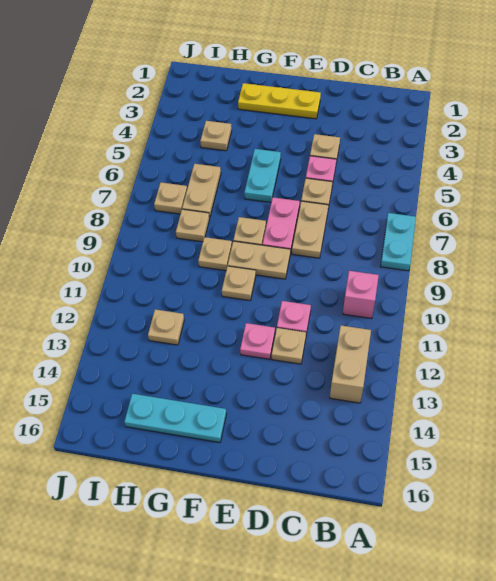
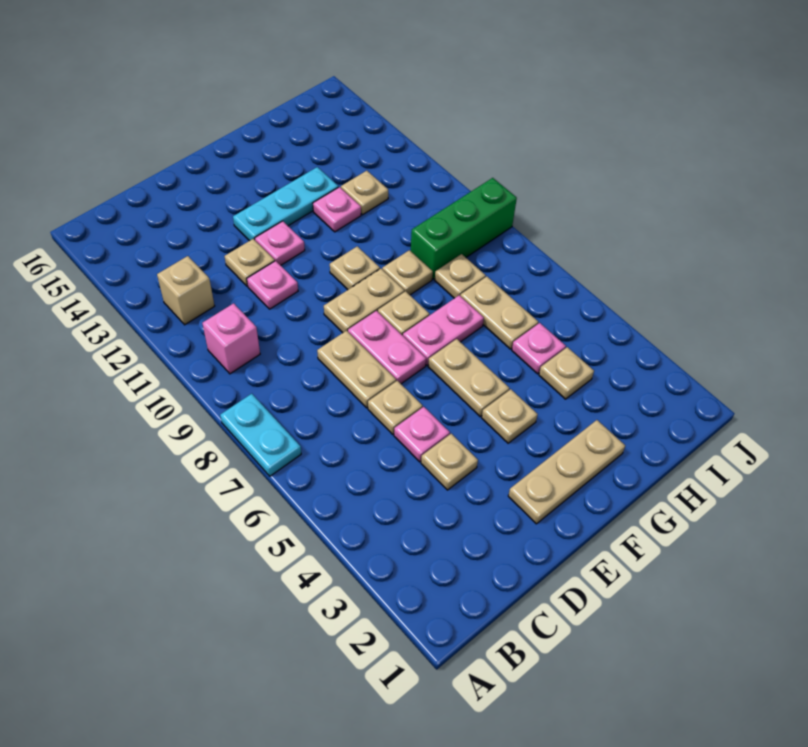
tan 1x2 brick [330,325,371,403] -> tan 1x1 brick [157,256,215,325]
yellow 1x3 plate [238,83,321,119] -> tan 1x3 plate [508,420,625,524]
cyan 1x2 plate [244,149,281,202] -> tan 1x2 plate [428,339,509,417]
none -> pink 1x2 plate [403,295,484,365]
cyan 1x3 plate [124,394,227,442] -> cyan 1x3 plate moved to [233,167,338,241]
none -> pink 1x1 plate [313,187,361,232]
none -> pink 1x1 plate [512,323,566,374]
none -> green 1x3 brick [411,178,517,279]
tan 1x1 plate [154,182,187,214] -> tan 1x1 plate moved to [482,389,538,443]

